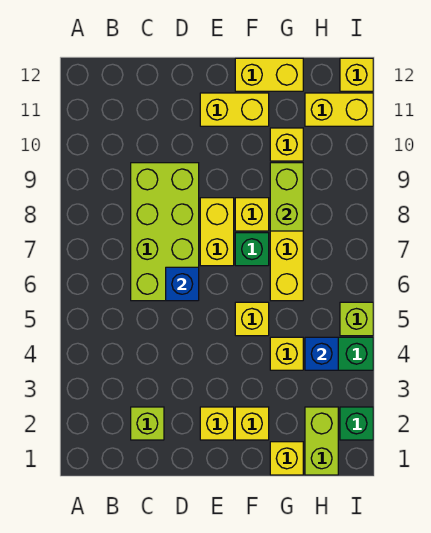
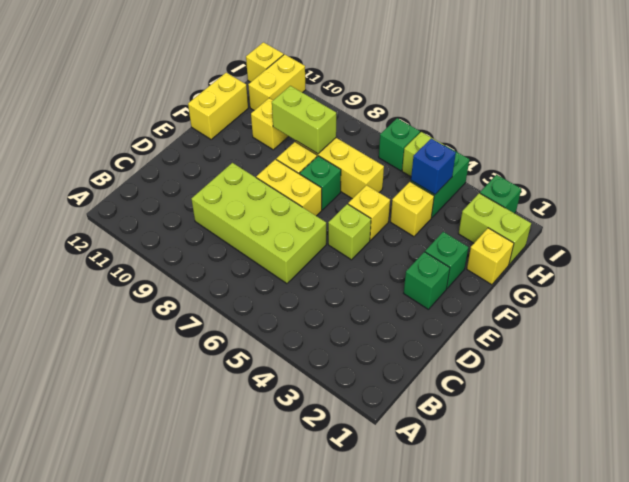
lime 1x1 brick [131,407,164,440] -> lime 1x1 brick moved to [328,204,371,260]
blue 1x1 brick [166,267,199,301] -> none
yellow 1x1 brick [200,407,234,440] -> green 1x1 brick [404,252,450,310]
yellow 1x2 brick [200,93,269,126] -> none
yellow 1x1 brick [235,407,269,440] -> green 1x1 brick [425,232,468,288]
none -> green 1x1 brick [379,118,420,171]

